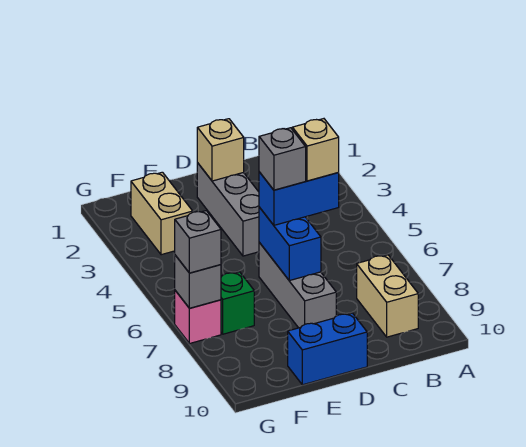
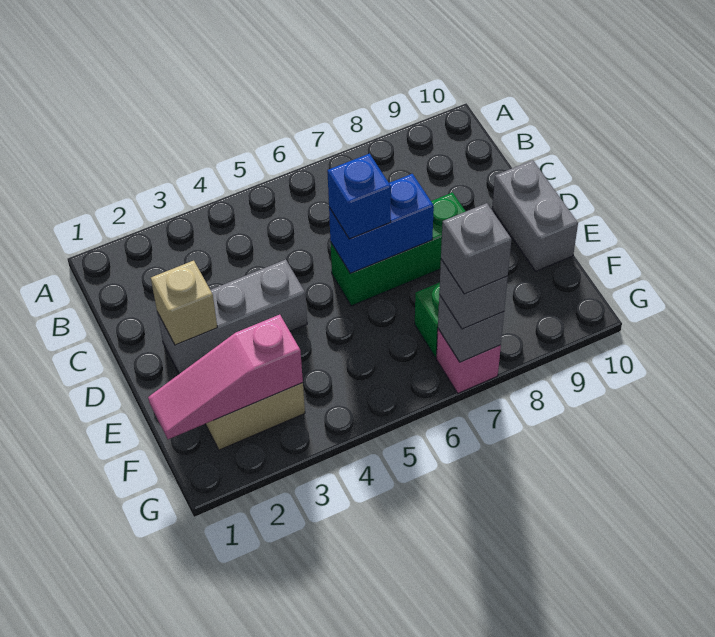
tan 1x2 brick [357,255,418,337] -> none
blue 1x2 brick [259,172,339,225] -> blue 1x1 brick [327,154,391,239]
tan 1x1 brick [292,119,339,181] -> none
grey 1x3 brick [259,243,336,328] -> green 1x3 brick [331,192,466,306]
grey 1x1 brick [259,128,306,190] -> grey 1x1 brick moved to [441,203,511,294]
blue 1x2 brick [288,313,367,385] -> grey 1x2 brick [492,160,578,271]
none -> pink 1x3 slope [148,315,303,439]

